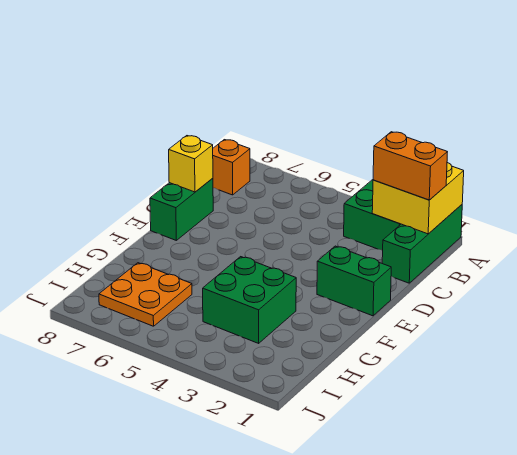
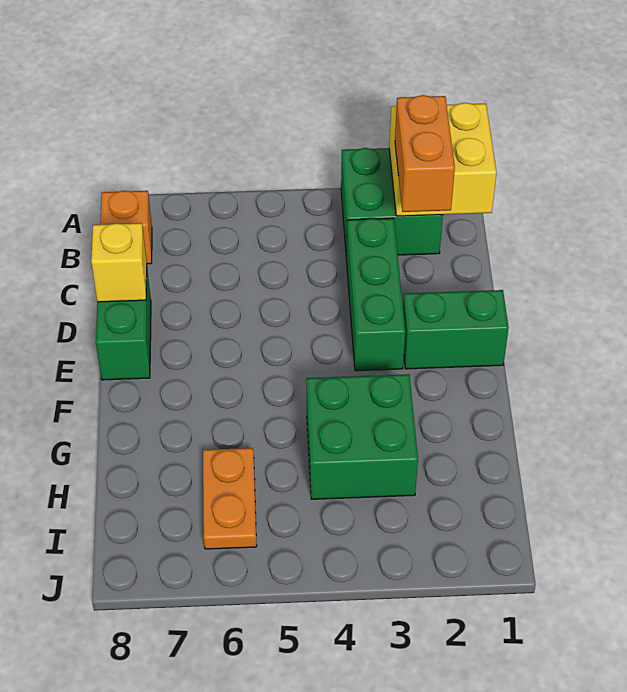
green 1x3 brick [382,205,462,283] -> green 1x3 brick moved to [346,218,405,371]
orange 1x2 brick [373,132,447,200] -> orange 1x2 brick turned to [395,95,455,212]
orange 2x2 plate [99,263,192,326] -> orange 1x2 plate [203,448,257,549]

